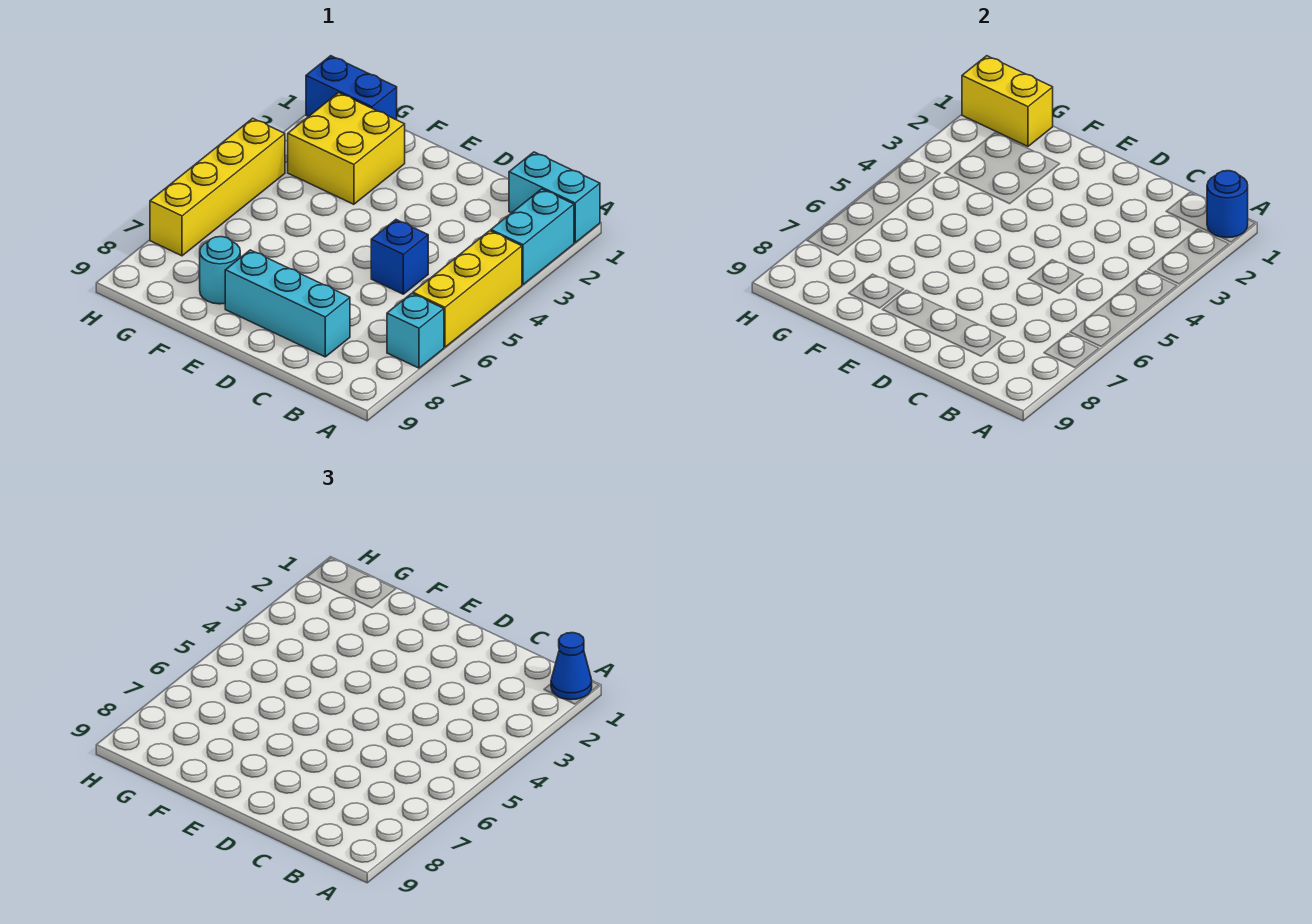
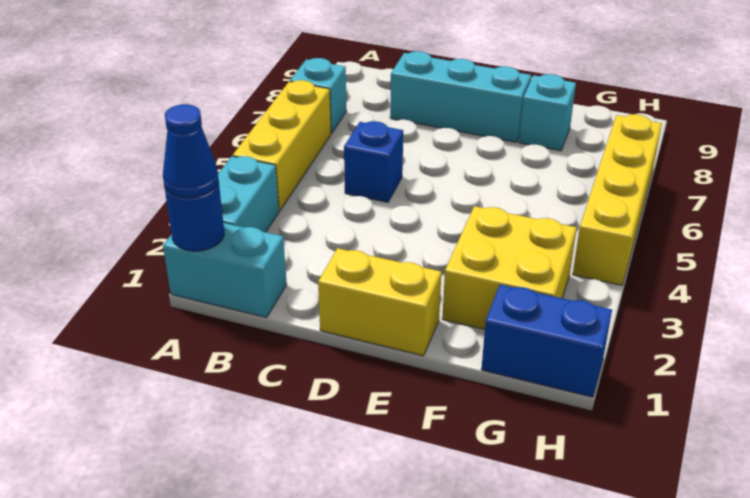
cyan 1x1 round brick [200,237,240,304] -> cyan 1x1 brick [519,74,576,151]
yellow 1x2 brick [962,56,1053,146] -> yellow 1x2 brick moved to [318,248,441,356]

